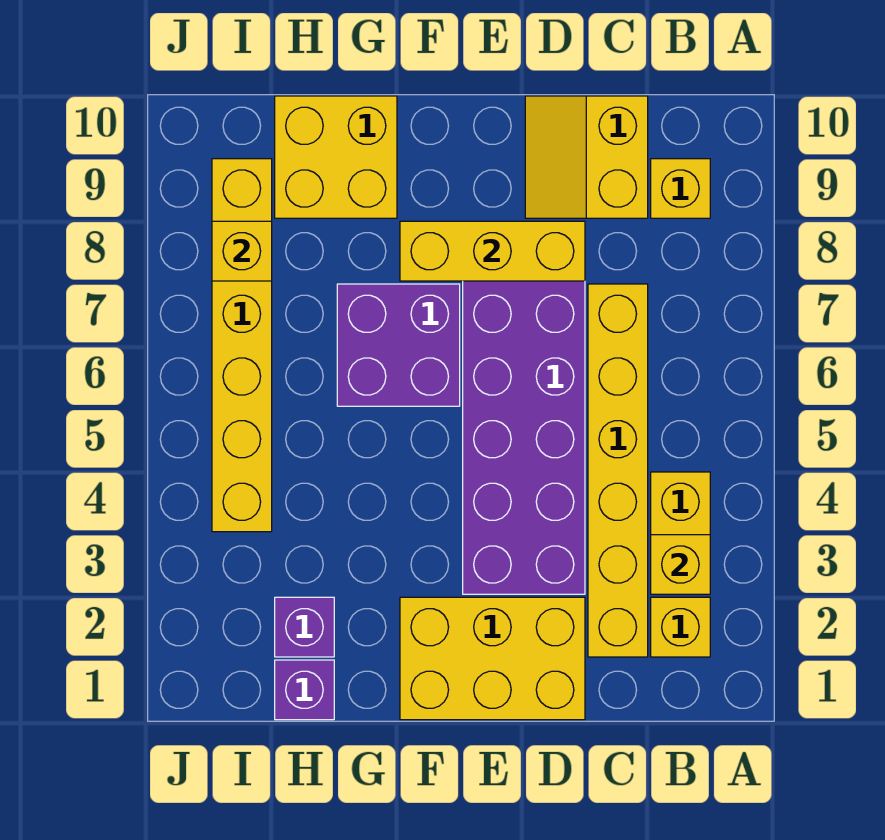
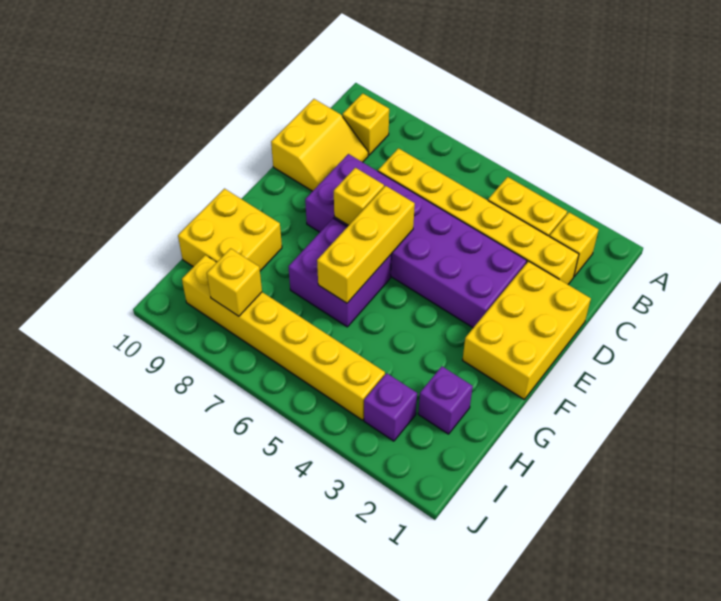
yellow 1x1 brick [651,535,710,594] -> yellow 1x1 brick moved to [334,168,384,225]
yellow 2x2 slope [525,96,648,218] -> yellow 2x2 slope turned to [271,99,368,191]
yellow 1x3 brick [400,221,585,281] -> yellow 1x3 brick moved to [317,186,415,303]
purple 1x1 brick [275,660,334,720] -> purple 1x1 brick moved to [364,373,417,441]

